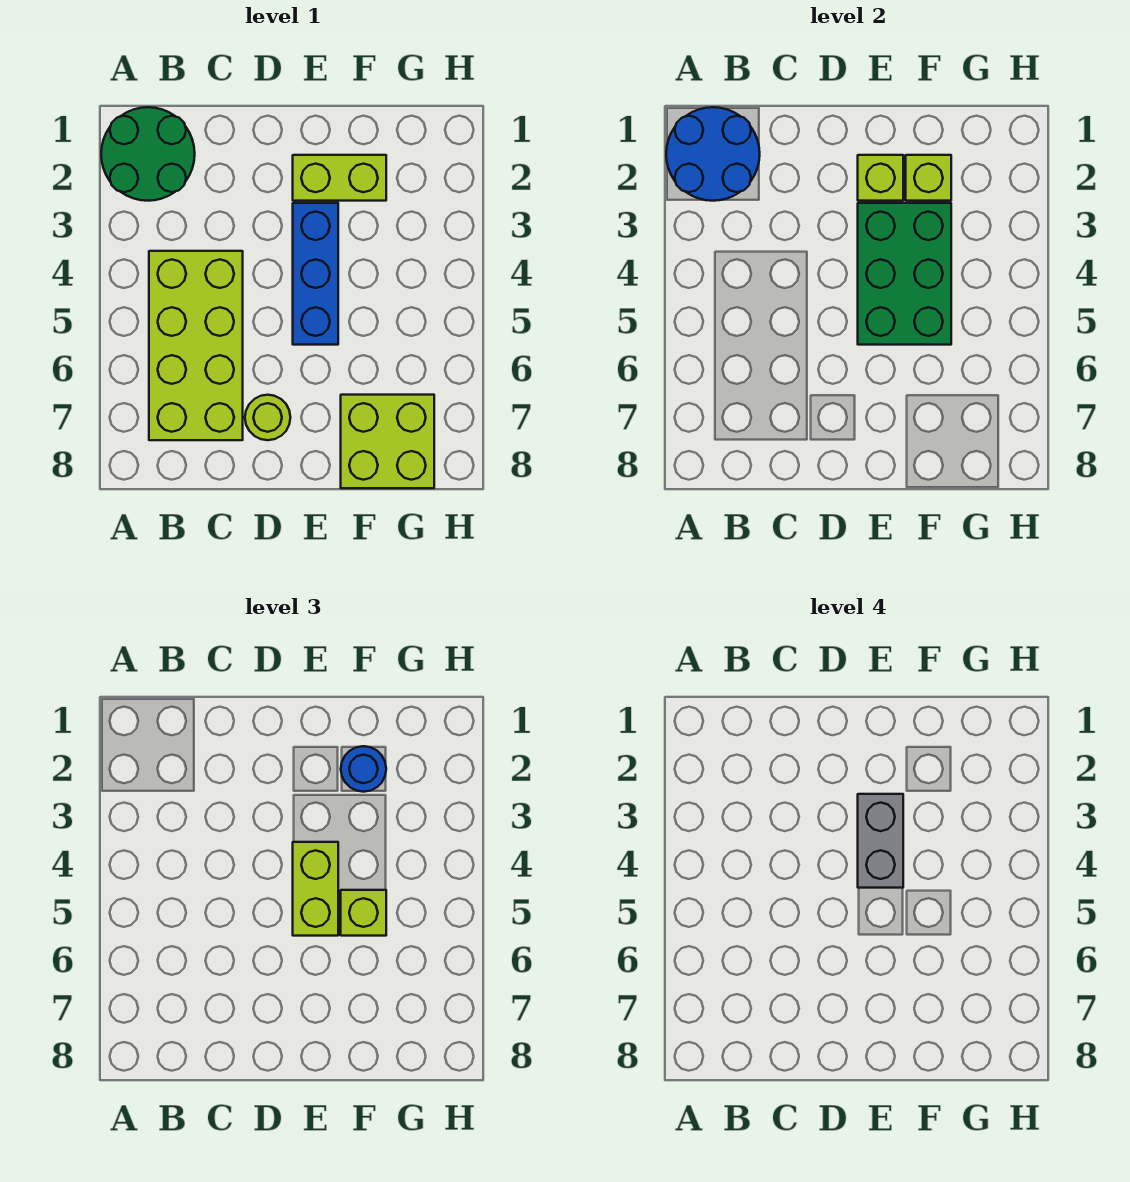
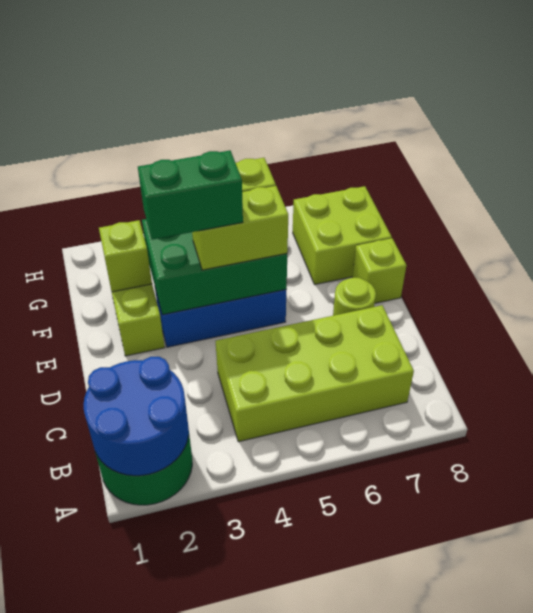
lime 1x1 brick [858,155,903,201] -> lime 1x1 brick moved to [352,238,406,303]
grey 1x2 brick [858,794,903,888] -> green 1x2 brick [138,151,243,240]
blue 1x1 round brick [341,746,386,792] -> none

